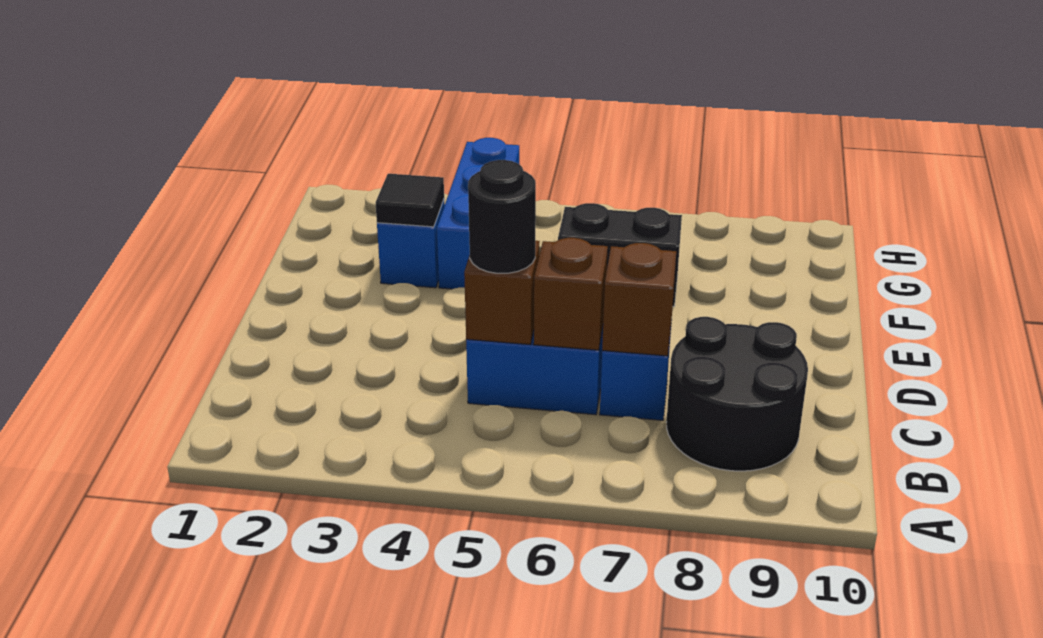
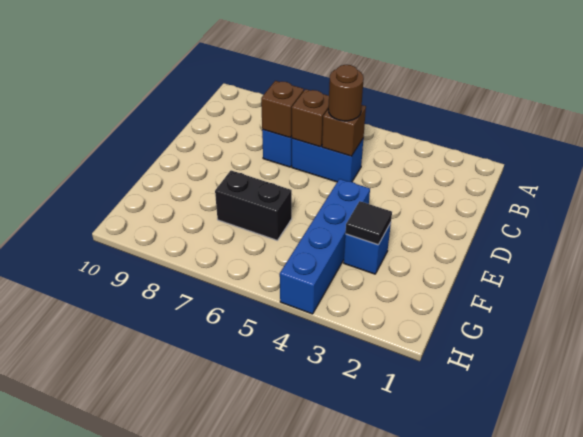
black 2x2 round brick [667,317,808,471] -> none
black 1x1 round brick [468,160,536,273] -> brown 1x1 round brick [328,65,364,121]
blue 1x3 brick [437,138,520,289] -> blue 1x4 brick [280,179,370,314]

